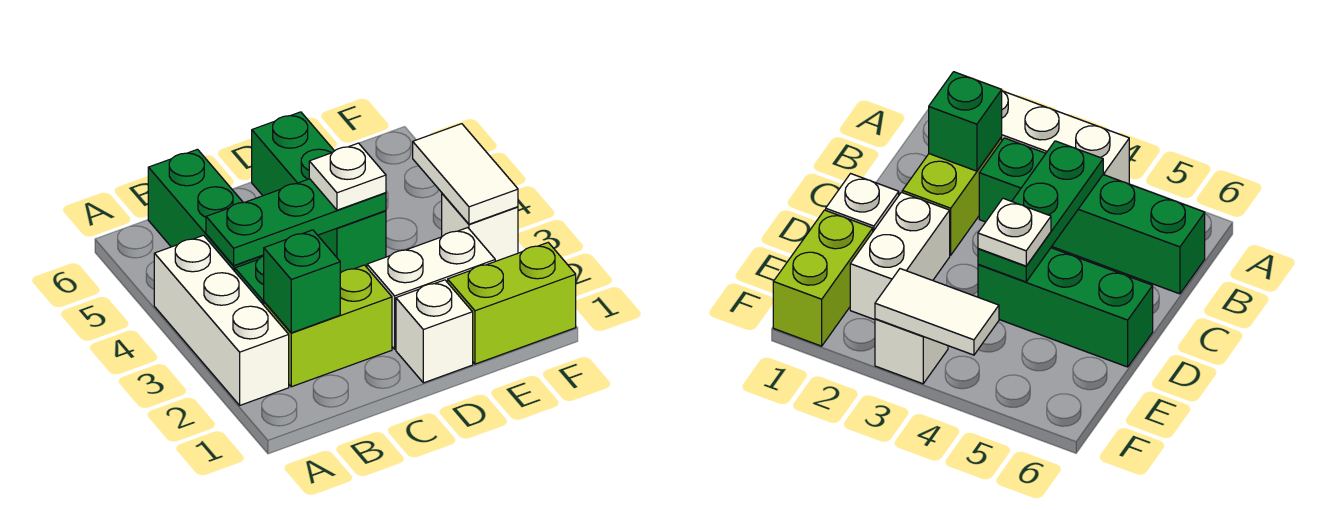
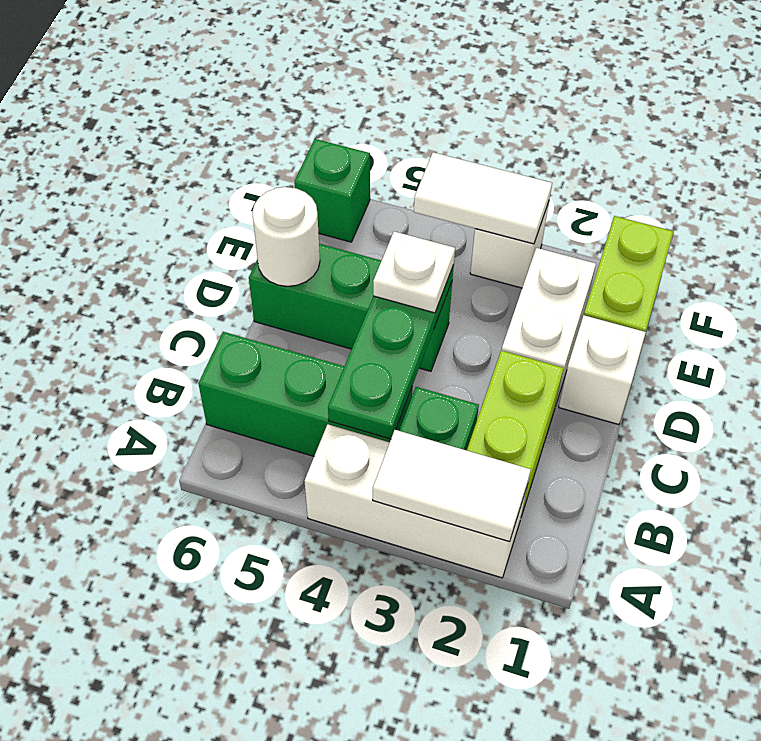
none -> white 1x2 tile [373,430,531,542]
green 1x1 brick [264,230,340,333] -> green 1x1 brick moved to [294,139,370,242]
none -> white 1x1 round brick [252,187,320,286]

